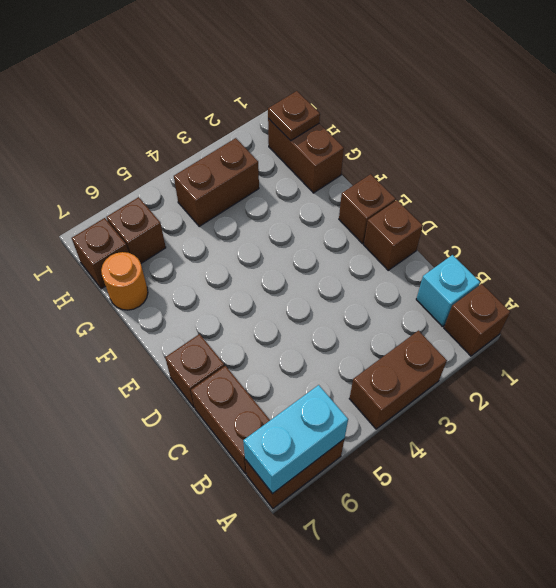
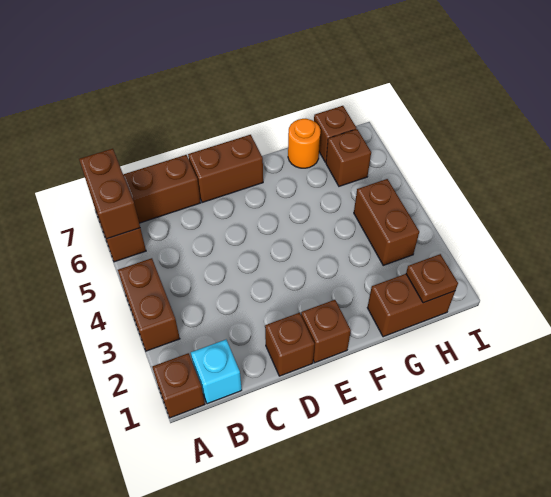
cyan 1x2 brick [243,385,348,494] -> brown 1x2 brick [79,149,140,239]
brown 1x1 brick [165,334,224,408] -> brown 1x2 brick [188,135,263,203]

